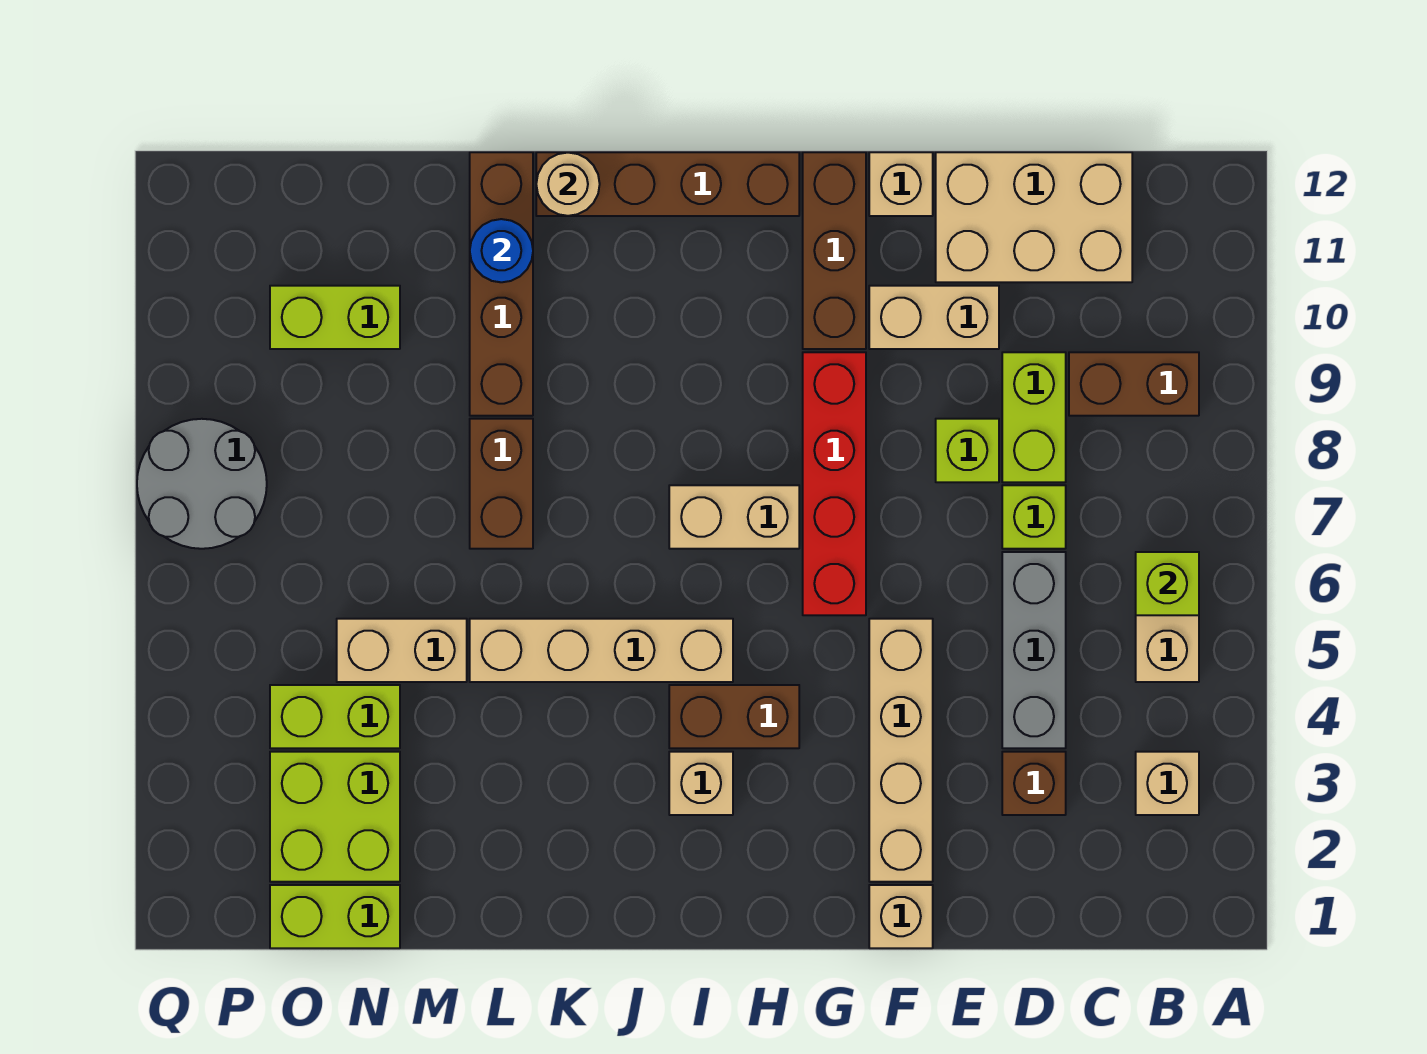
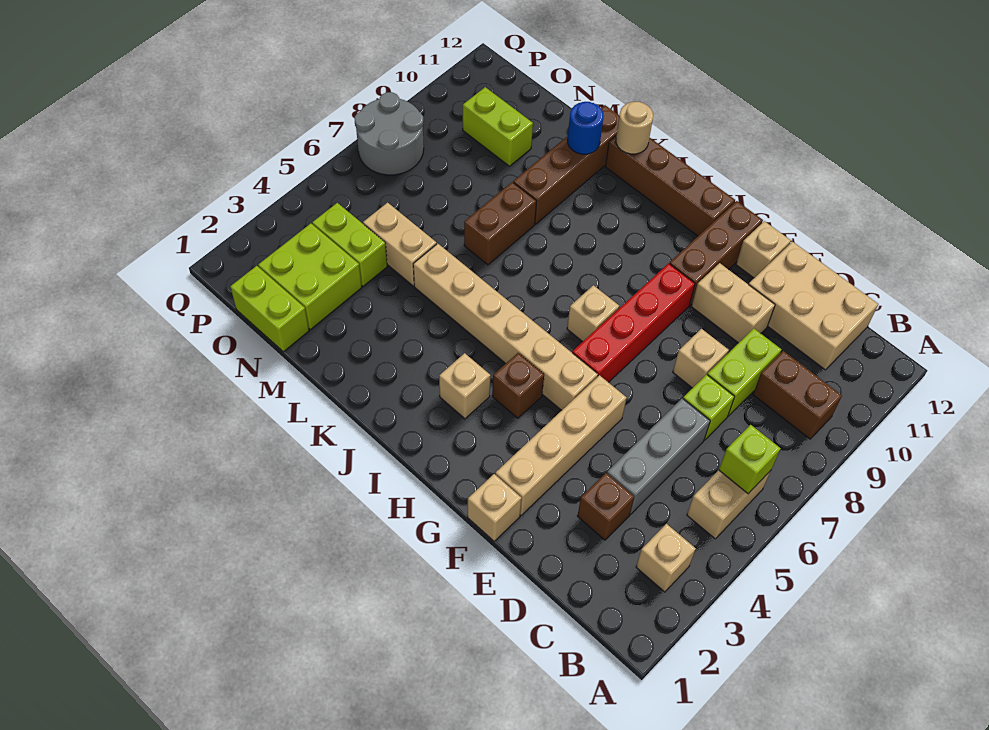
lime 1x1 brick [936,419,999,482] -> tan 1x1 brick [673,329,729,388]
brown 1x2 brick [669,685,799,748] -> brown 1x1 brick [492,353,544,418]
tan 1x2 brick [669,485,799,549] -> tan 1x1 brick [567,285,619,342]
tan 1x4 brick [470,619,733,682] -> tan 1x6 brick [413,244,598,410]

